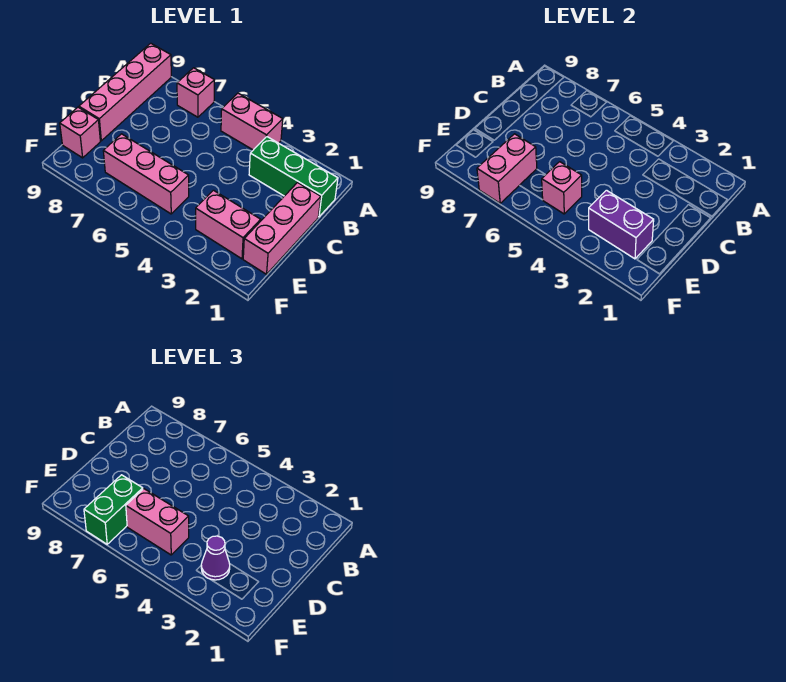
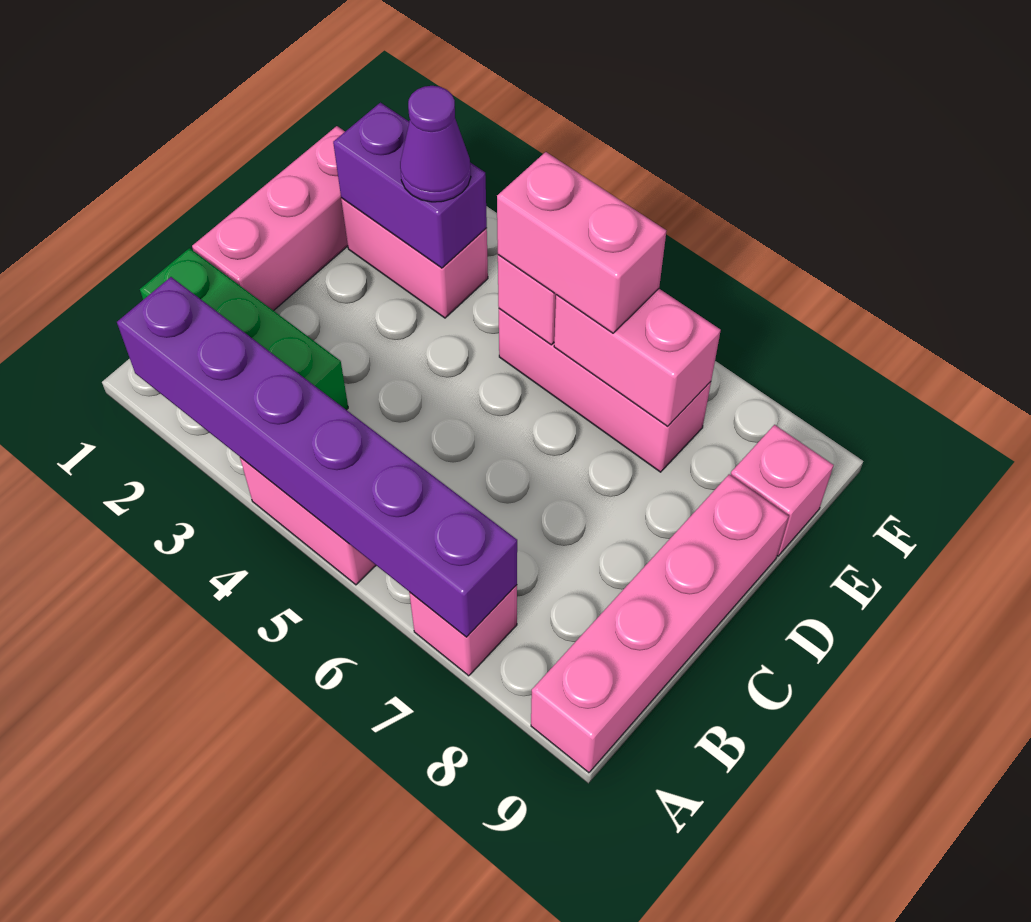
none -> purple 1x6 brick [117,277,517,637]
pink 1x2 brick [477,134,537,203] -> pink 1x2 brick turned to [554,289,721,426]
green 1x2 brick [84,475,143,544] -> none

